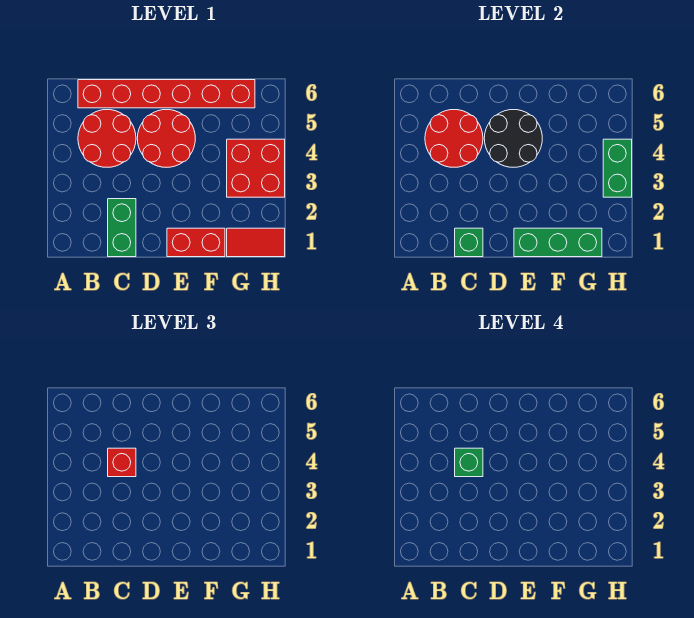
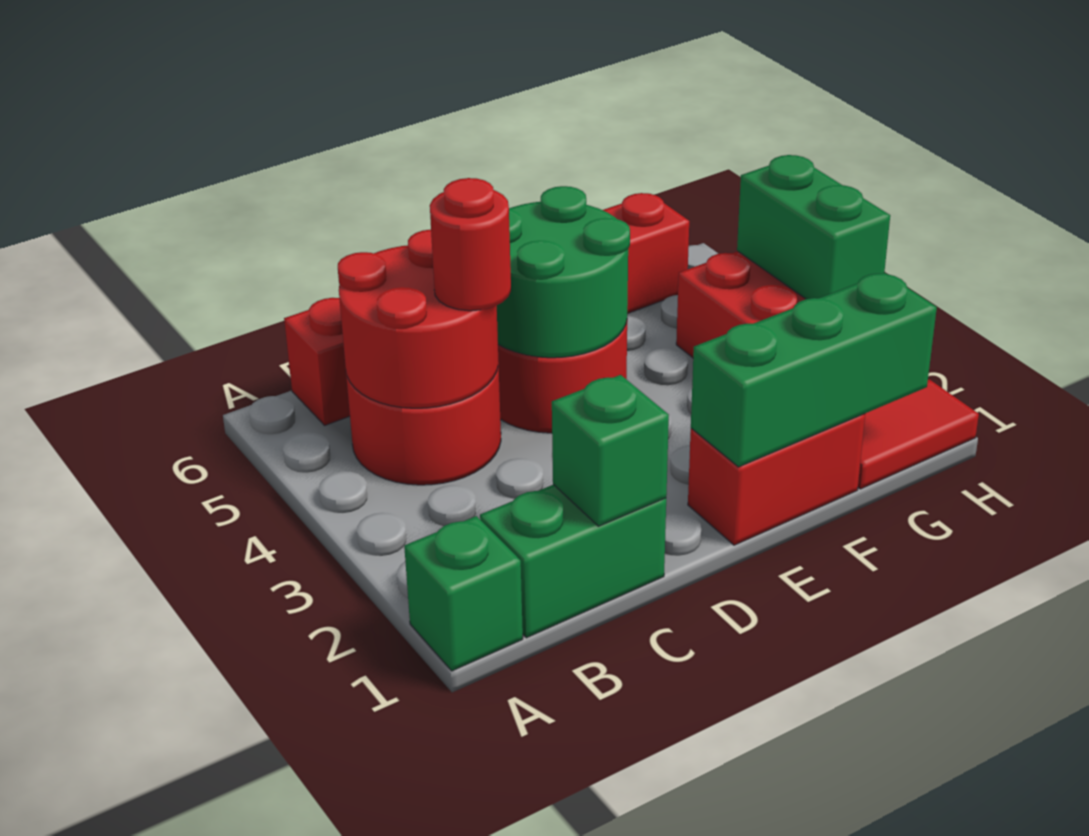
green 1x2 brick [108,199,136,257] -> green 1x2 brick turned to [480,485,666,638]
red 1x1 brick [108,448,136,477] -> red 1x1 round brick [430,178,511,311]
green 1x1 brick [455,448,483,477] -> green 1x1 brick moved to [404,516,523,671]
black 2x2 round brick [484,110,542,167] -> green 2x2 round brick [497,186,630,358]

